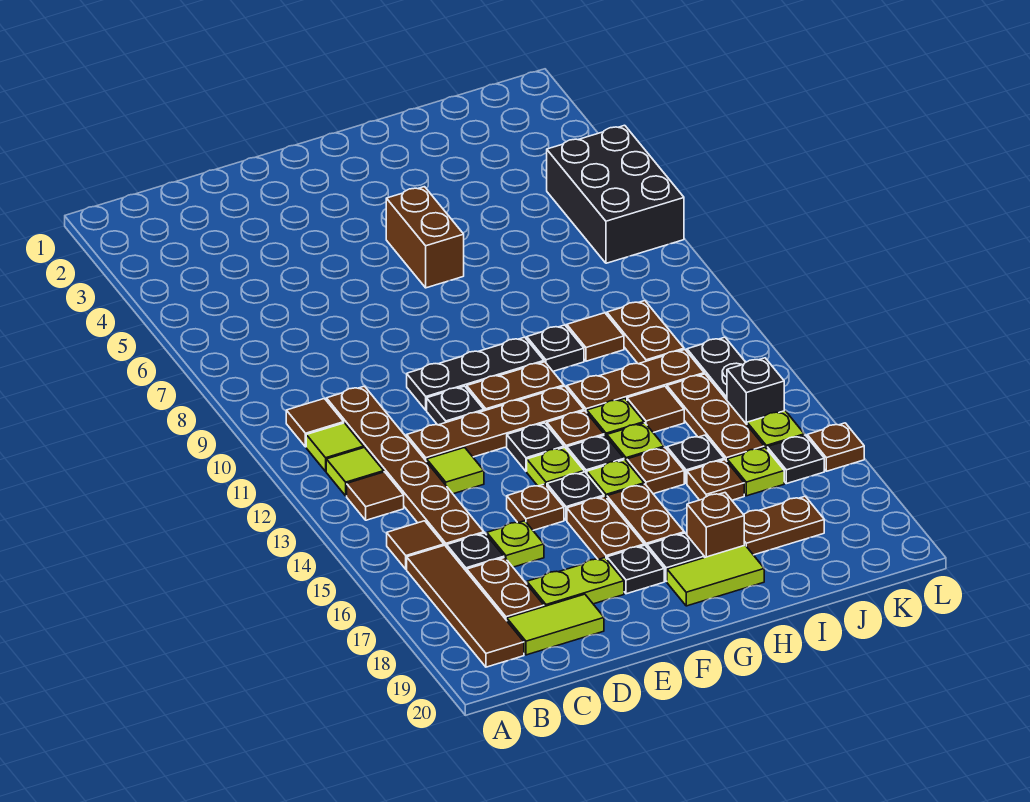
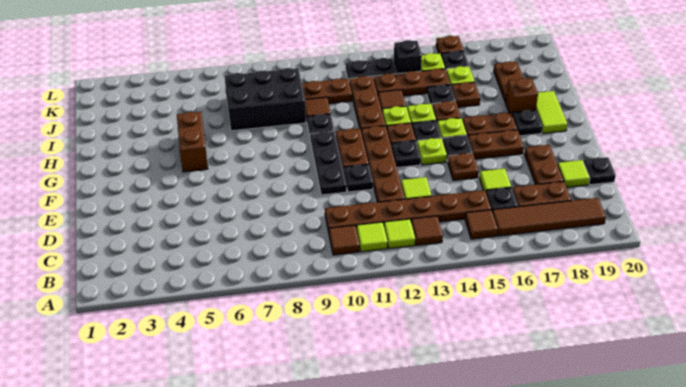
lime 1x2 tile [507,594,604,655] -> lime 1x1 tile [558,160,590,187]
lime 1x1 plate [487,521,544,567] -> lime 1x1 tile [479,169,511,191]
lime 1x2 plate [527,558,624,607] -> brown 1x2 plate [524,145,564,185]
black 1x1 plate [607,545,664,594] -> black 1x1 plate moved to [583,157,616,185]
brown 1x2 brick [386,187,464,288] -> brown 1x2 brick turned to [177,112,208,172]
black 2x3 brick [547,125,684,263] -> black 2x3 brick moved to [225,68,306,131]

